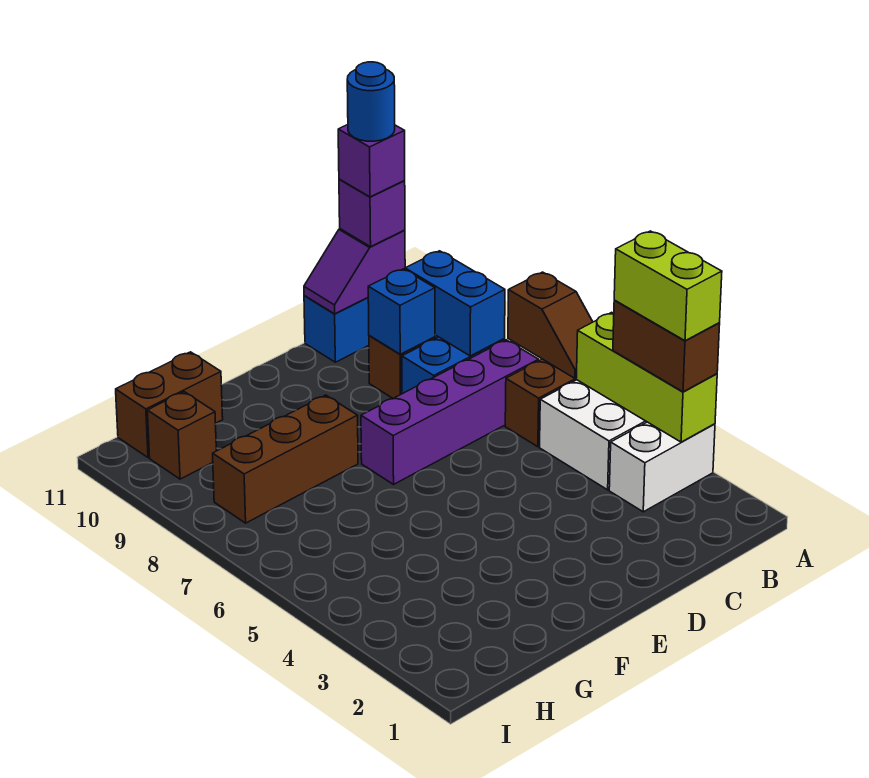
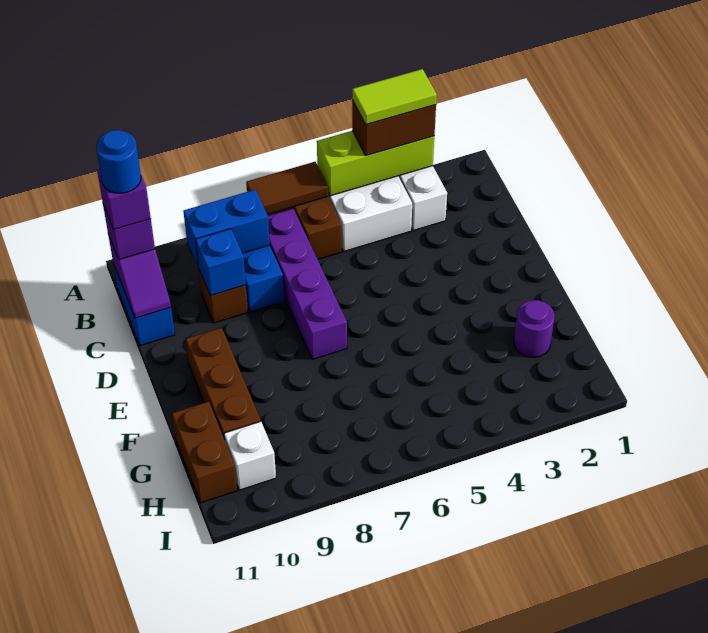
lime 1x2 brick [614,231,722,341] -> lime 1x2 tile [352,69,437,125]
brown 1x2 slope [508,272,593,378] -> brown 1x2 tile [246,162,329,215]
brown 1x3 brick [213,395,358,523] -> brown 1x3 brick moved to [186,328,261,440]
none -> purple 1x1 round brick [514,300,555,357]
brown 1x1 brick [147,392,216,479] -> white 1x1 brick [224,421,276,490]

